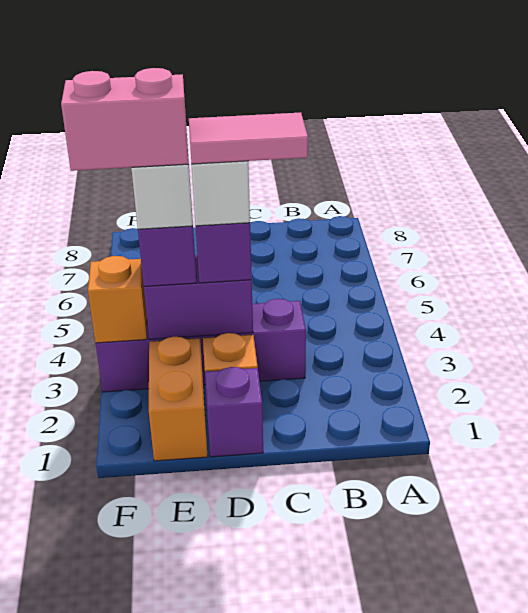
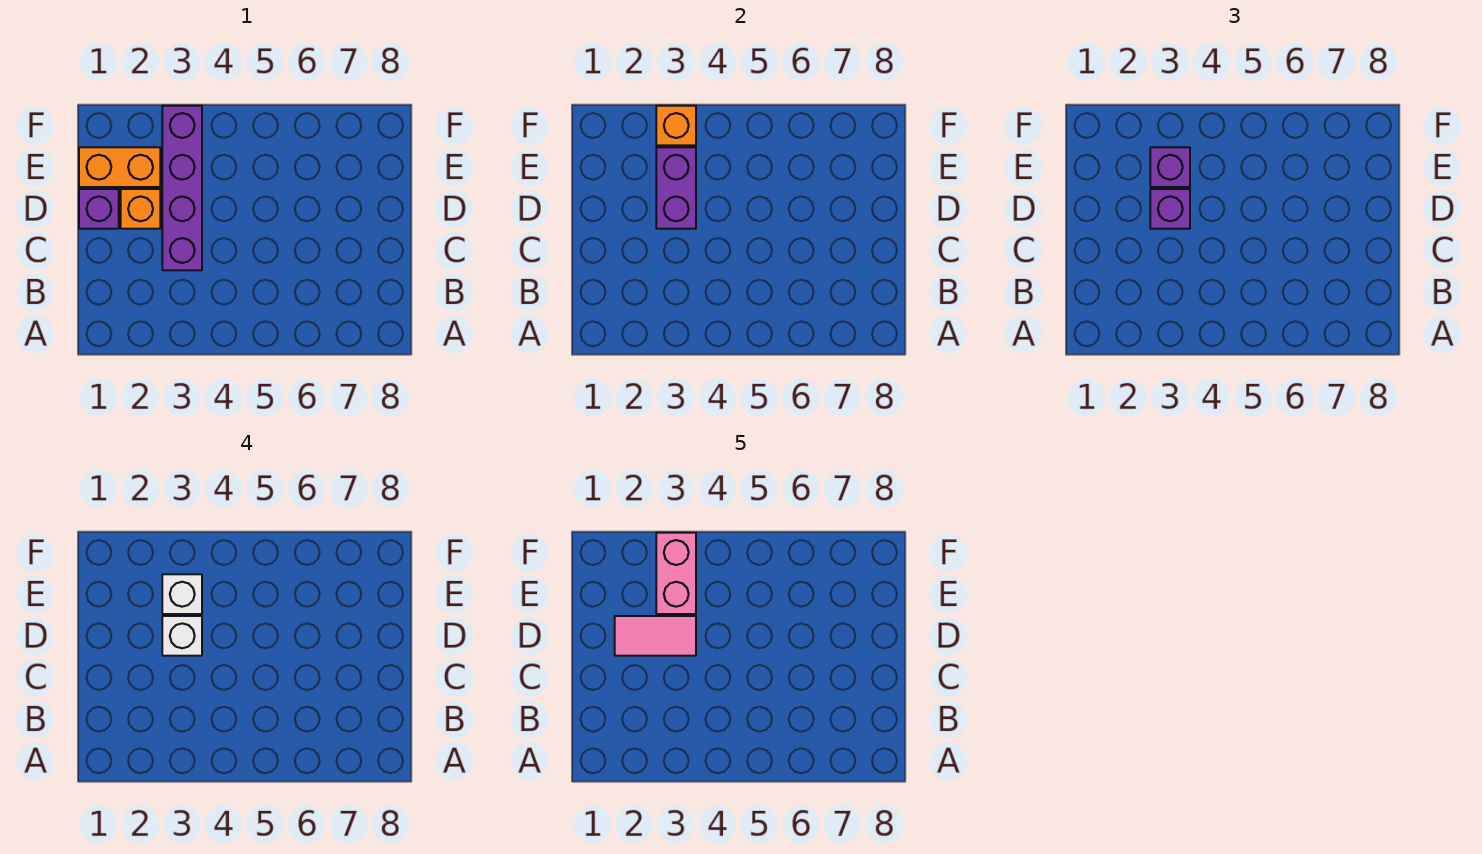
pink 1x2 tile [189,112,308,164] -> pink 1x2 tile turned to [615,616,696,656]

